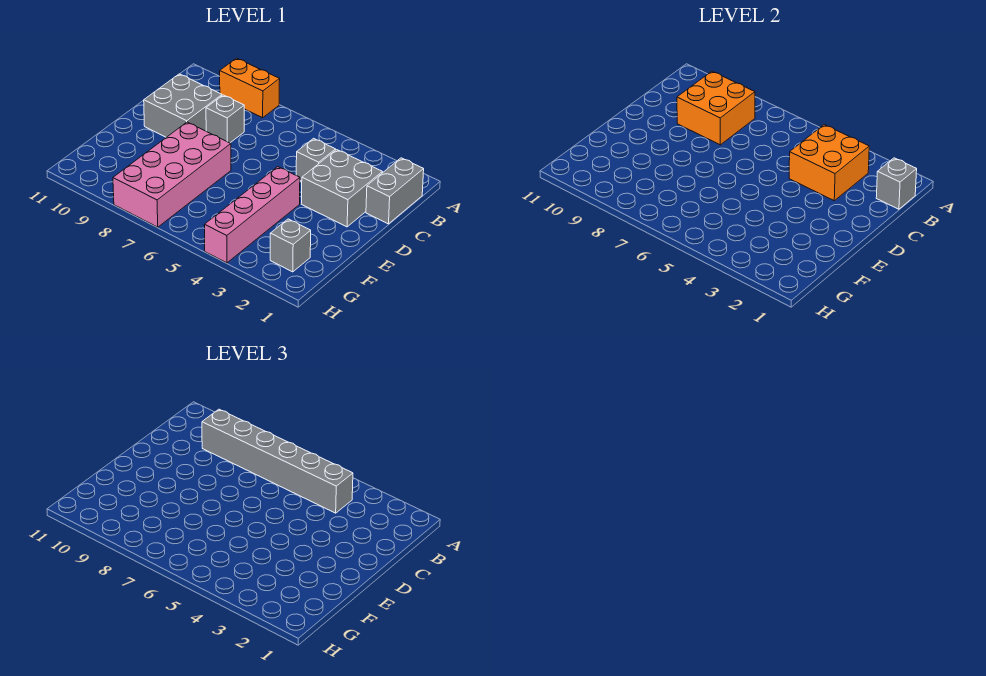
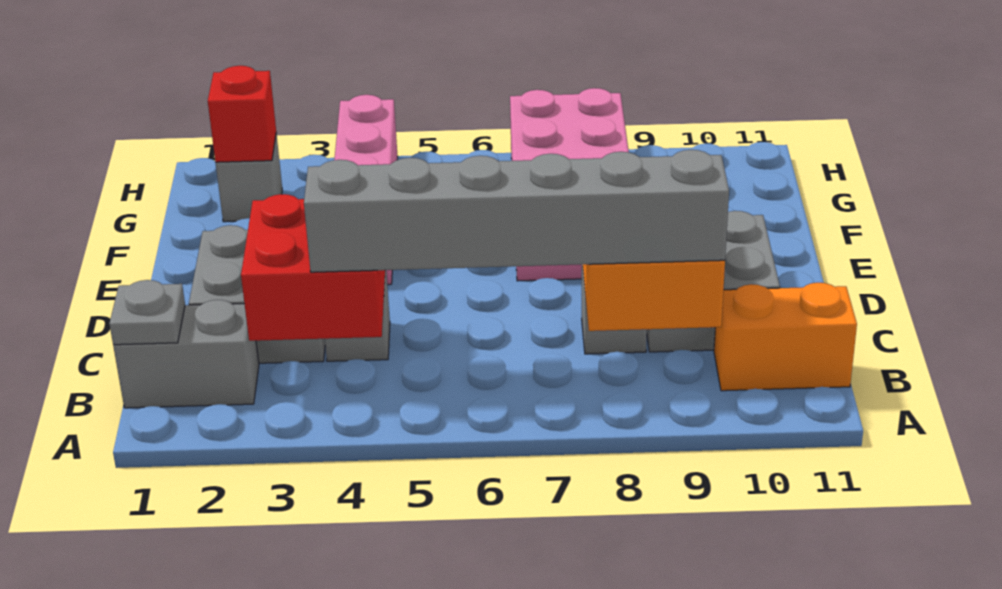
orange 1x2 brick [219,58,280,118] -> orange 1x2 brick moved to [714,283,857,391]
grey 1x2 brick [366,158,424,224] -> grey 1x2 brick turned to [113,300,259,408]
grey 1x1 brick [876,158,917,209] -> grey 1x1 plate [109,280,185,345]
orange 2x2 brick [789,125,869,201] -> red 2x2 brick [241,194,385,341]
none -> red 1x1 brick [208,66,276,162]

